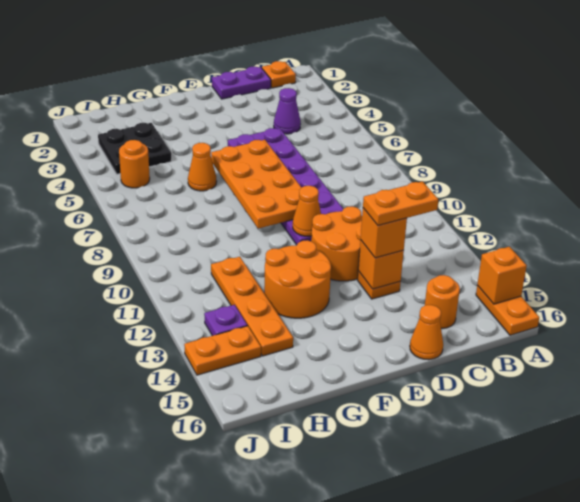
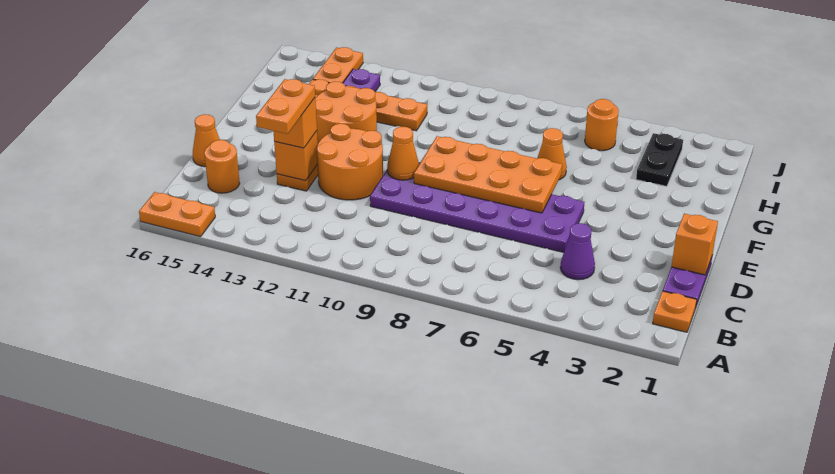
orange 1x1 brick [477,247,527,304] -> orange 1x1 brick moved to [672,214,718,275]
black 2x2 plate [98,123,171,174] -> black 1x2 plate [636,133,683,186]

